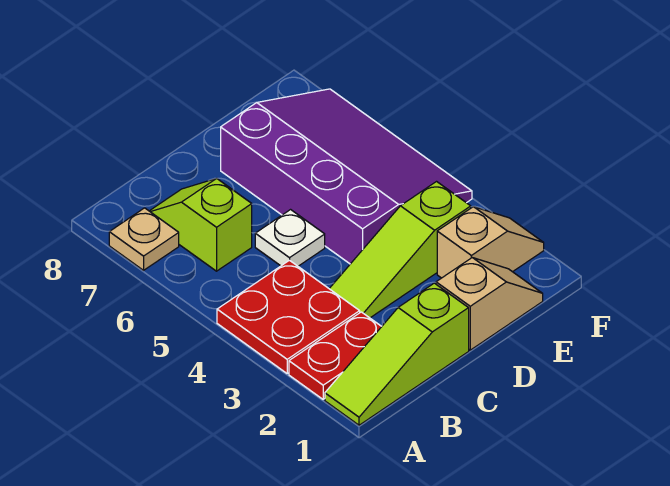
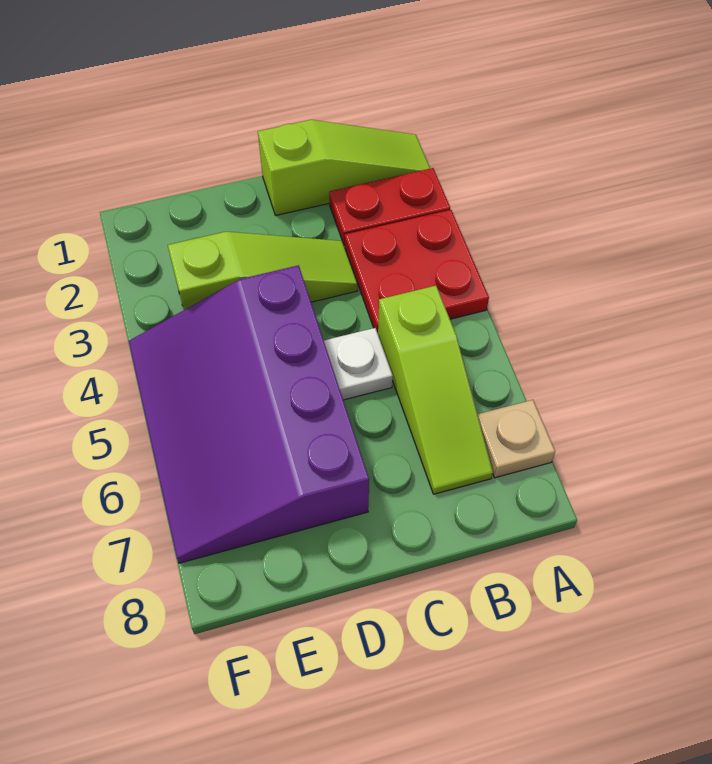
lime 1x2 slope [150,178,252,271] -> lime 1x3 slope [378,286,493,494]
tan 1x2 slope [436,258,543,350] -> none
tan 1x2 slope [437,207,544,278] -> none

